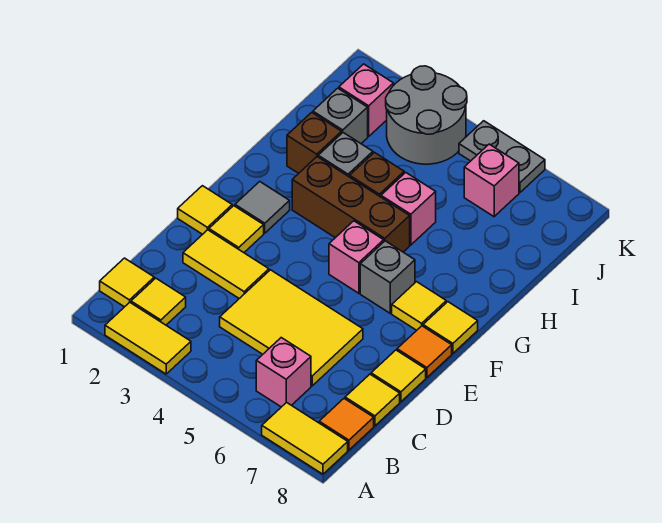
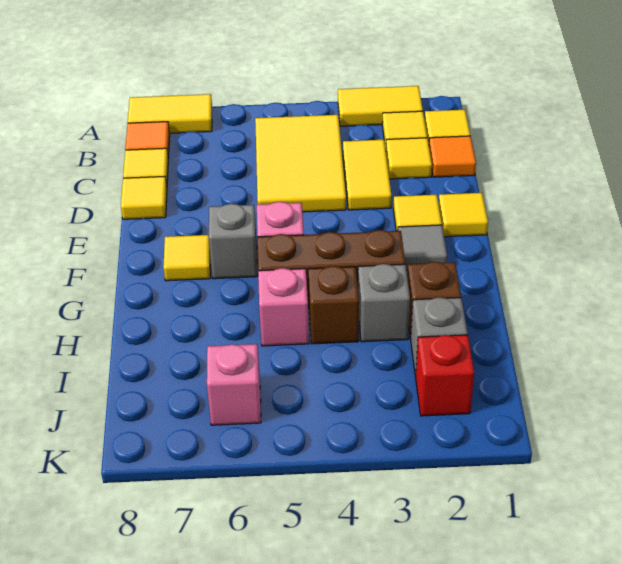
pink 1x1 brick [256,338,311,407] -> none
yellow 2x3 tile [220,270,363,386] -> yellow 2x3 tile turned to [255,115,346,212]
yellow 1x2 tile [183,230,269,299] -> yellow 1x2 tile turned to [343,140,391,210]
orange 1x1 tile [397,326,452,378] -> orange 1x1 tile moved to [429,136,476,177]
yellow 1x1 tile [423,302,478,353] -> yellow 1x1 tile moved to [386,138,432,179]
pink 1x1 brick [339,64,393,136] -> red 1x1 brick [416,335,474,416]
grey 2x2 round brick [386,66,467,164] -> none
grey 1x2 plate [459,121,545,192] -> none

